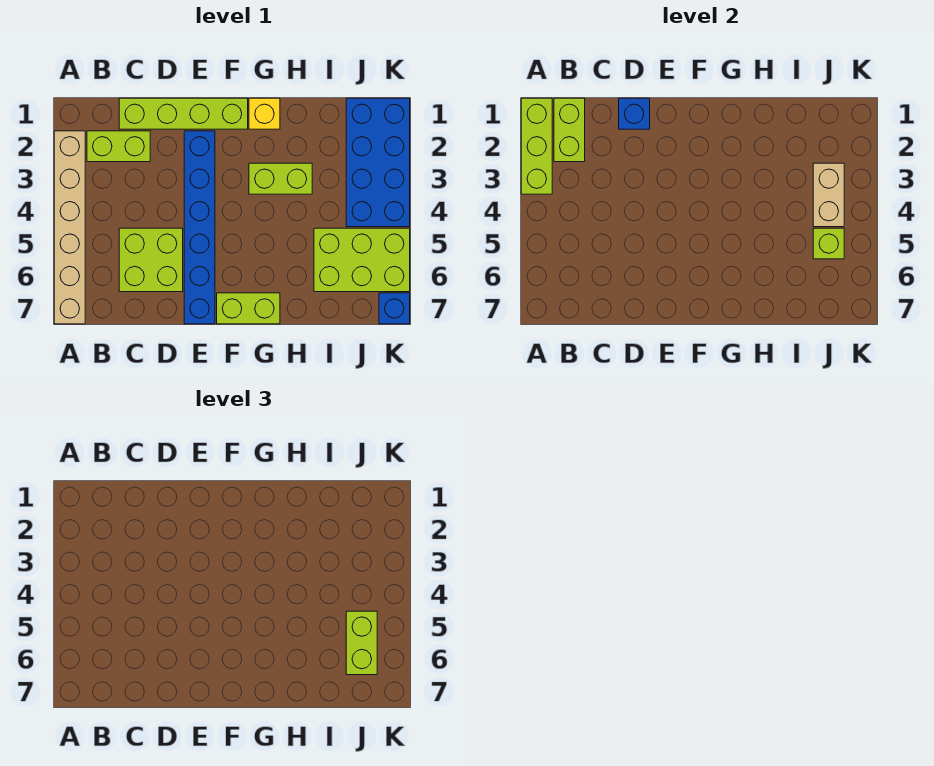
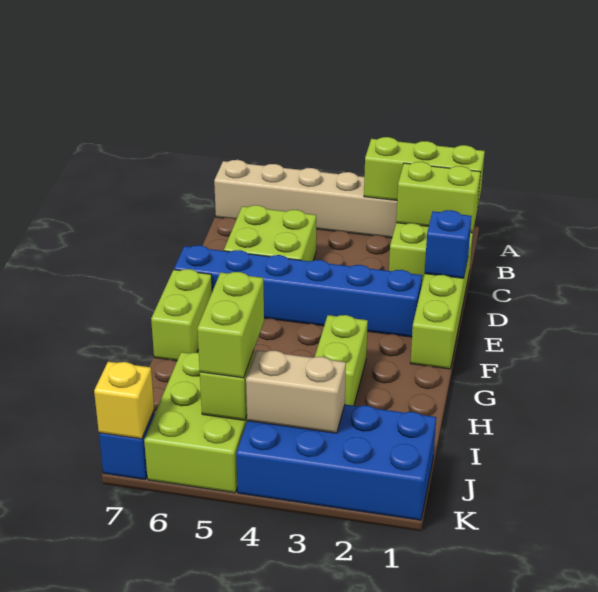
yellow 1x1 brick [249,98,280,129] -> yellow 1x1 brick moved to [94,362,154,439]
lime 1x2 brick [346,611,377,675] -> lime 1x2 brick turned to [197,272,264,378]

